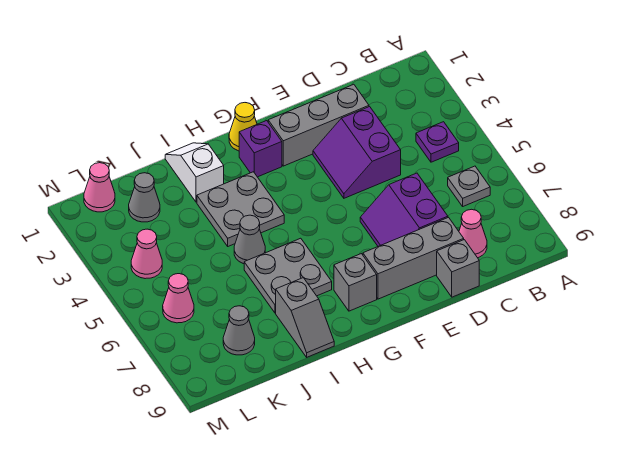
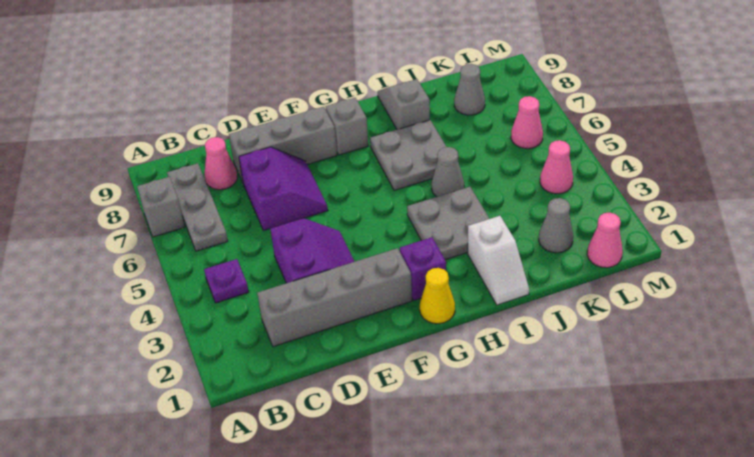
grey 1x1 plate [448,166,490,206] -> grey 1x3 plate [167,163,228,251]
grey 1x3 brick [268,84,369,166] -> grey 1x4 brick [257,248,412,347]
grey 1x1 brick [437,240,479,297] -> grey 1x1 brick moved to [137,177,185,237]

